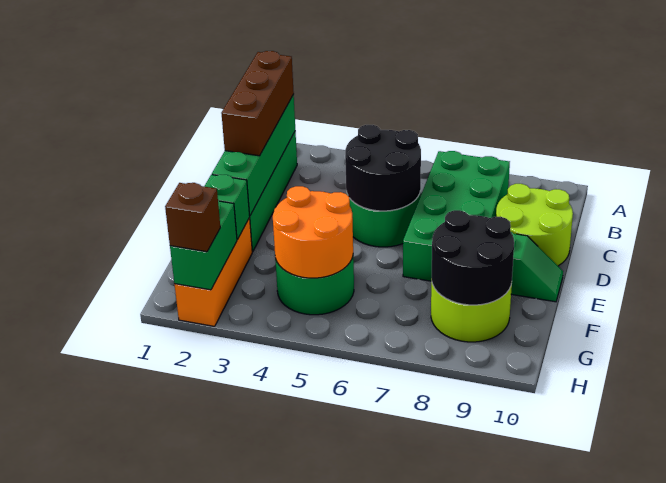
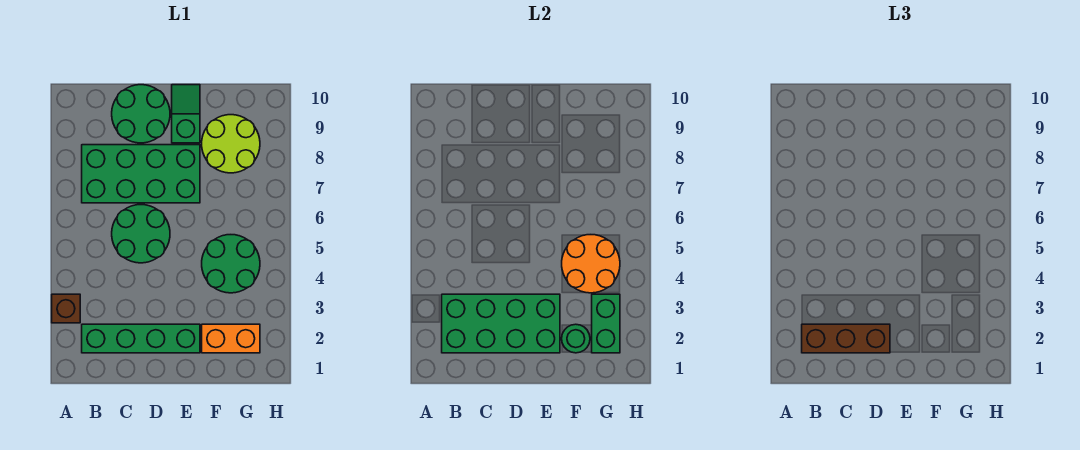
green 1x4 brick [212,95,295,216] -> green 2x4 brick [442,294,560,353]
black 2x2 round brick [345,125,421,211] -> none
lime 2x2 round brick [496,184,573,266] -> green 2x2 round brick [112,85,170,143]
orange 1x3 brick [174,218,252,326] -> orange 1x2 brick [202,324,260,353]
green 1x1 brick [204,175,250,240] -> green 1x1 round brick [562,324,590,353]
black 2x2 round brick [432,210,514,305] -> none
green 1x2 brick [170,201,237,290] -> green 1x2 brick turned to [592,294,620,353]
brown 1x1 brick [165,183,220,252] -> brown 1x1 brick moved to [52,294,80,323]

